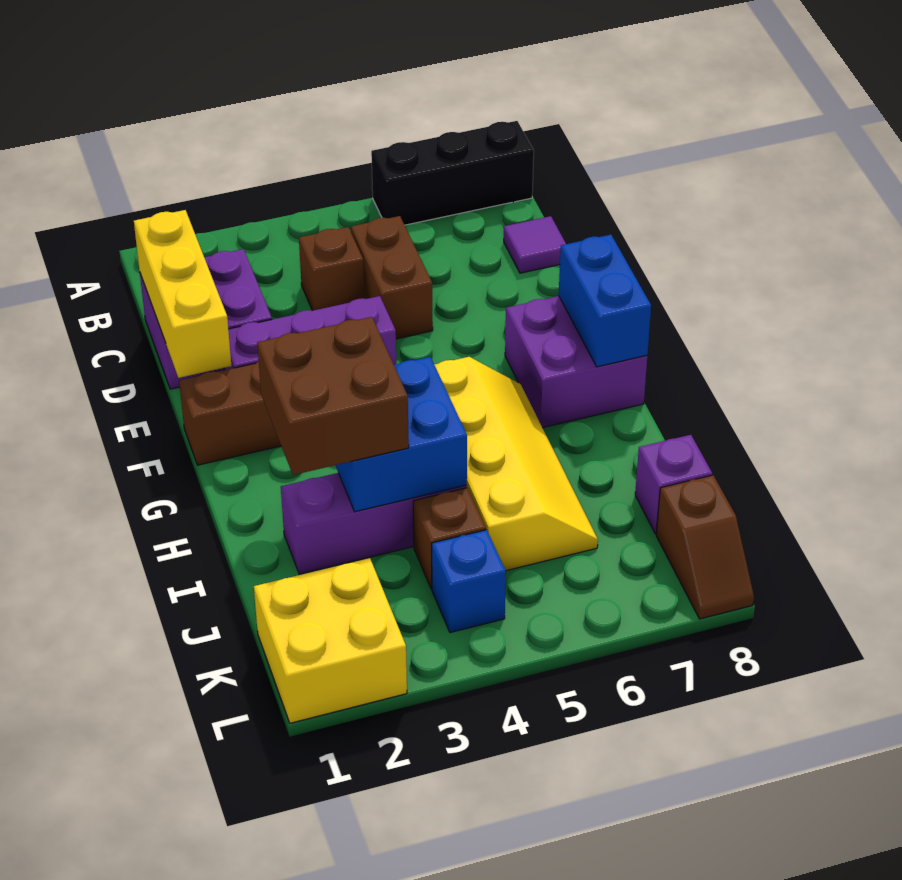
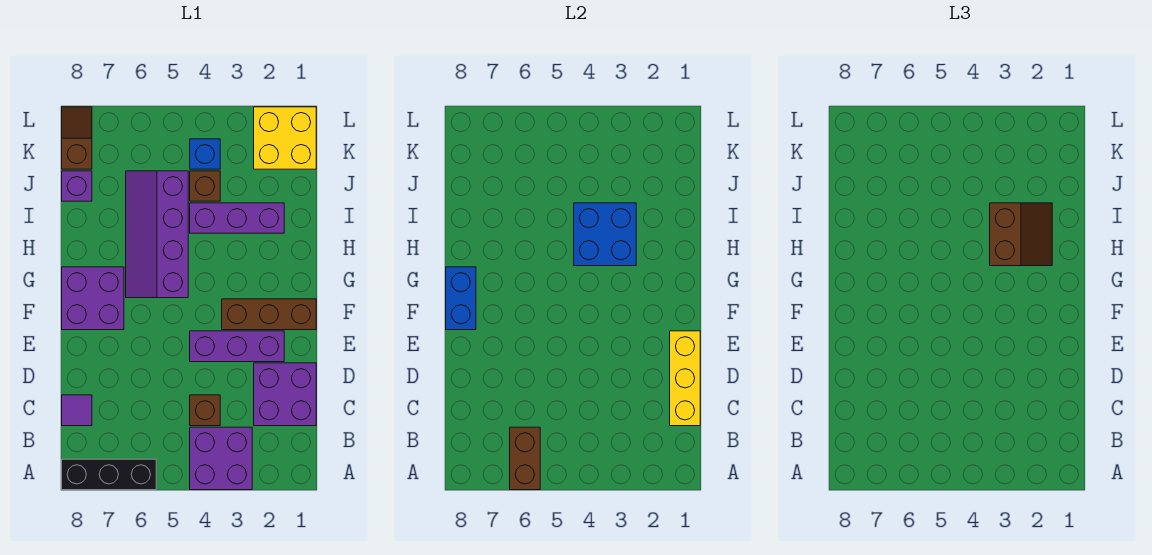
none -> purple 2x2 brick [190,427,252,490]
brown 1x2 brick [351,216,433,339] -> brown 1x2 brick moved to [510,427,540,490]
yellow 2x4 slope [434,357,598,571] -> purple 2x4 slope [126,171,188,298]
brown 2x2 brick [257,317,409,475] -> brown 2x2 slope [990,203,1052,266]

